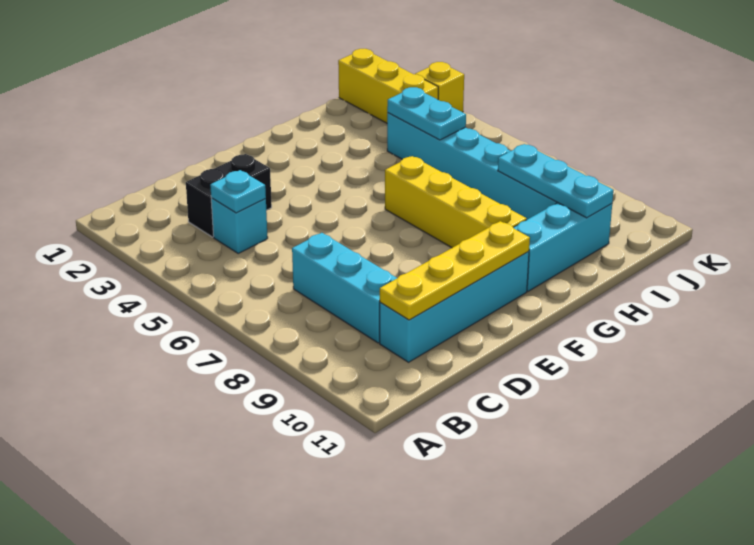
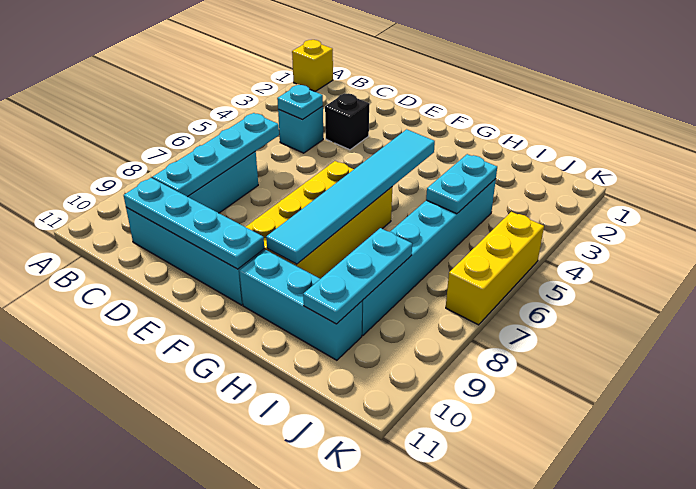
black 1x2 brick [186,154,272,237] -> black 1x1 brick [325,93,369,150]
none -> cyan 1x4 plate [152,113,279,197]
yellow 1x4 plate [380,221,530,320] -> cyan 1x4 plate [124,178,264,269]
none -> cyan 1x6 tile [266,129,435,264]
yellow 1x4 brick [385,156,527,248] -> yellow 2x4 brick [246,161,392,279]
yellow 1x3 brick [338,49,438,123] -> yellow 1x3 brick moved to [446,212,544,325]
yellow 1x1 brick [415,62,464,112] -> yellow 1x1 brick moved to [292,40,333,92]

